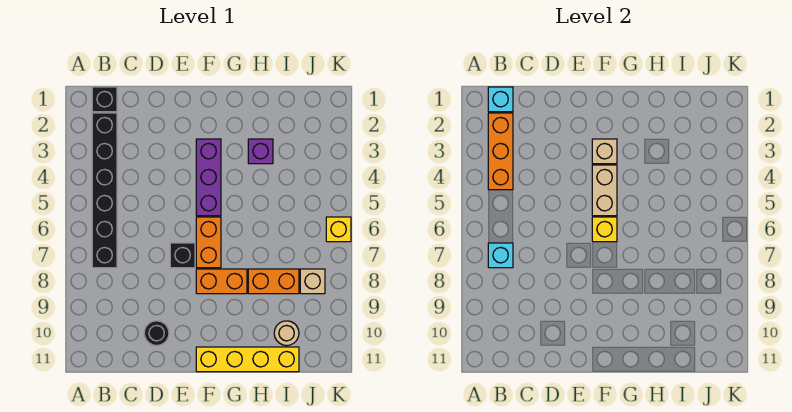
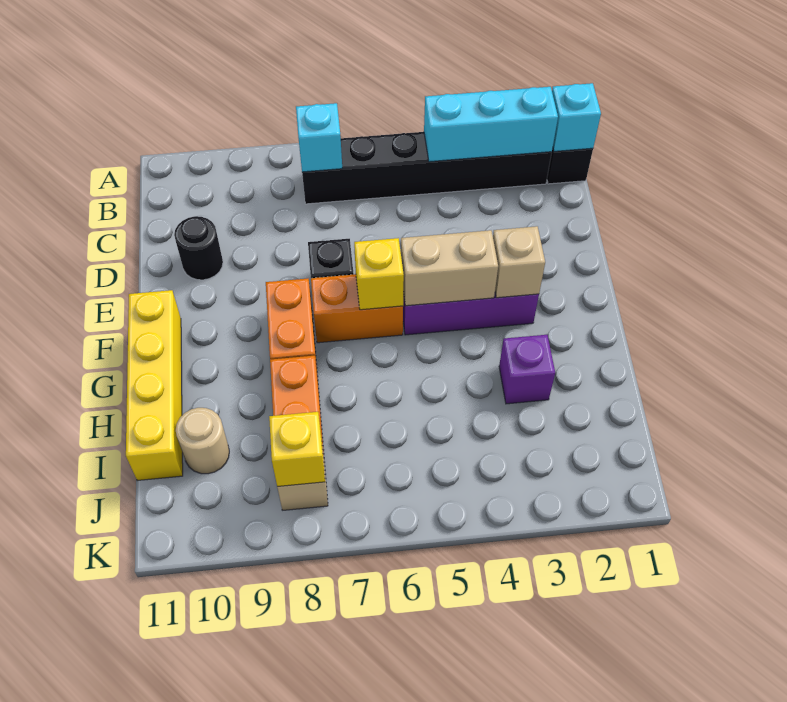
orange 1x3 brick [488,113,513,190] -> cyan 1x3 brick [424,87,558,162]
yellow 1x1 brick [326,217,351,242] -> yellow 1x1 brick moved to [269,412,325,487]

